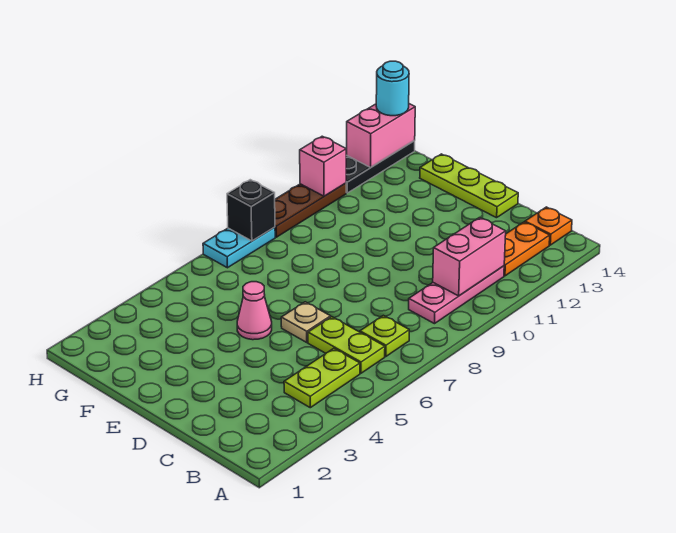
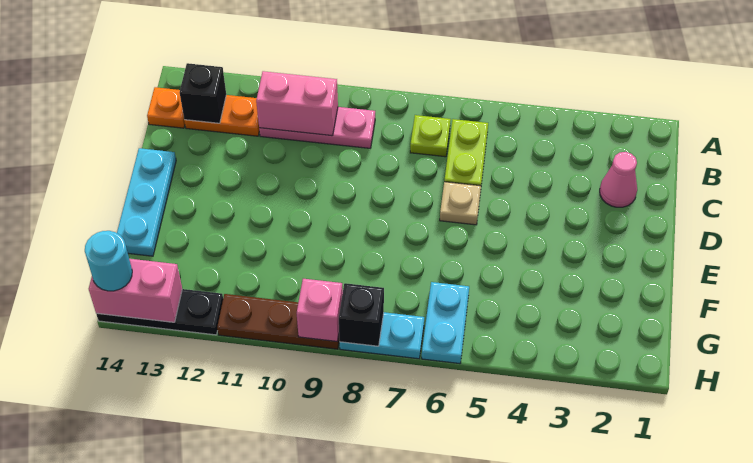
lime 1x2 plate [284,348,360,408] -> none
none -> black 1x1 brick [180,63,226,123]
lime 1x3 plate [420,154,518,218] -> cyan 1x3 plate [117,148,176,256]
pink 1x1 cone [237,282,272,340] -> pink 1x1 cone moved to [600,152,637,207]
none -> cyan 1x2 plate [422,282,469,364]
pink 1x1 brick [300,136,346,196] -> pink 1x1 brick moved to [297,279,343,342]

